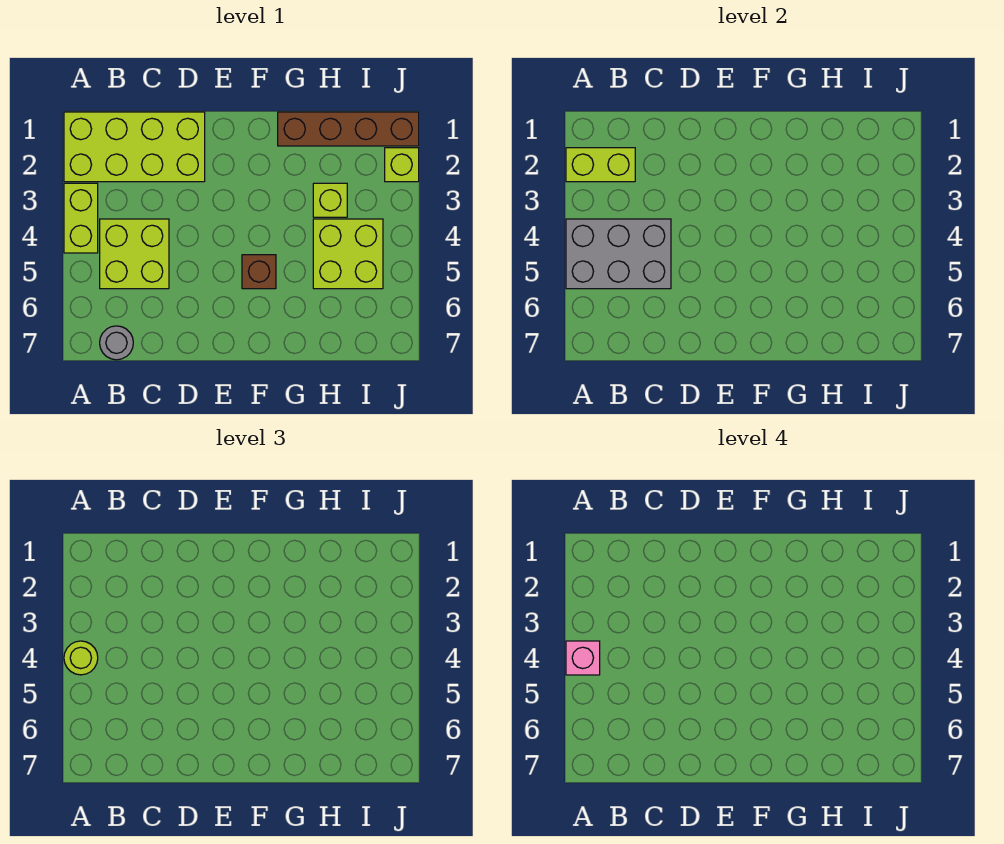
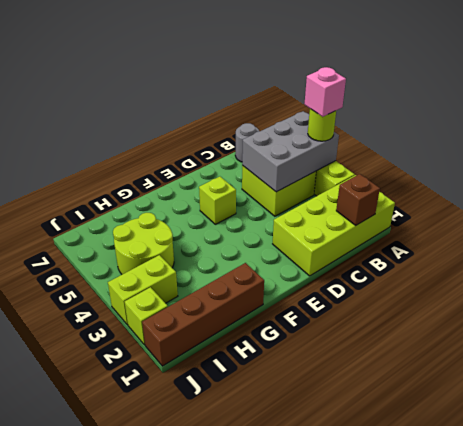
lime 1x2 brick [566,148,635,182] -> lime 1x2 brick moved to [108,255,178,325]
brown 1x1 brick [242,255,276,289] -> brown 1x1 brick moved to [336,174,380,225]
lime 1x1 brick [313,183,347,217] -> lime 1x1 brick moved to [199,177,236,224]
lime 2x2 brick [313,219,383,289] -> lime 2x2 round brick [113,213,174,274]

